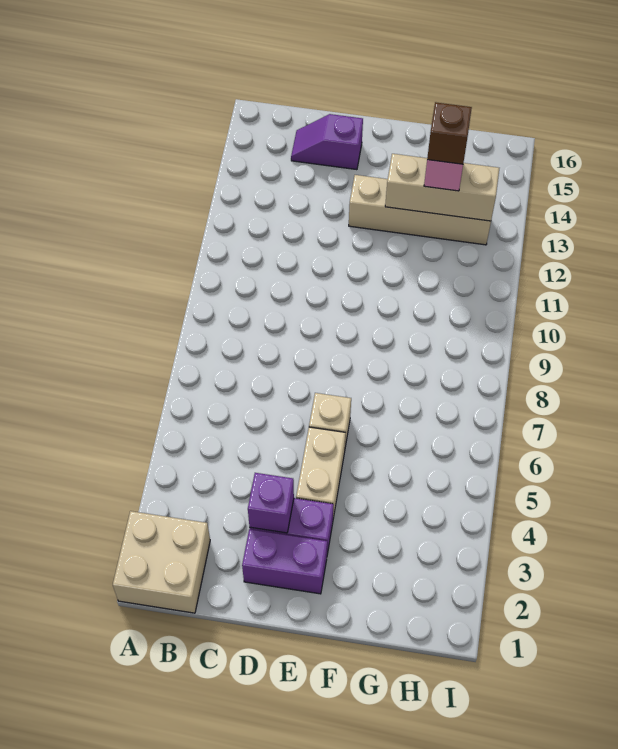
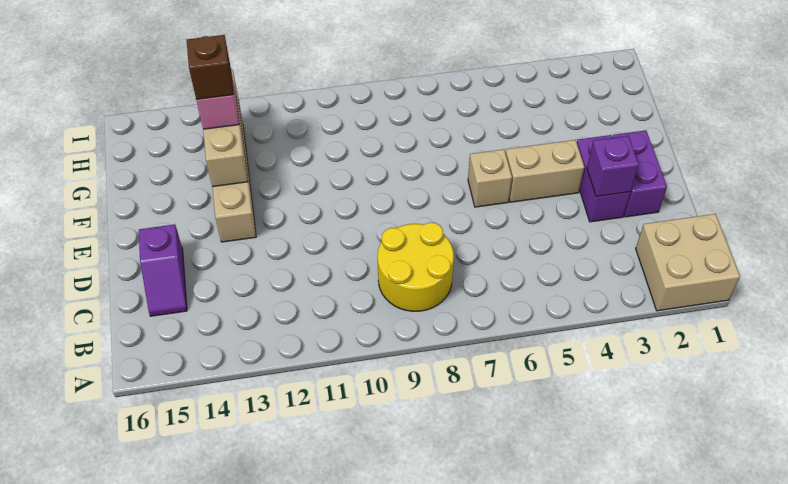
none -> yellow 2x2 round brick [378,222,454,311]

